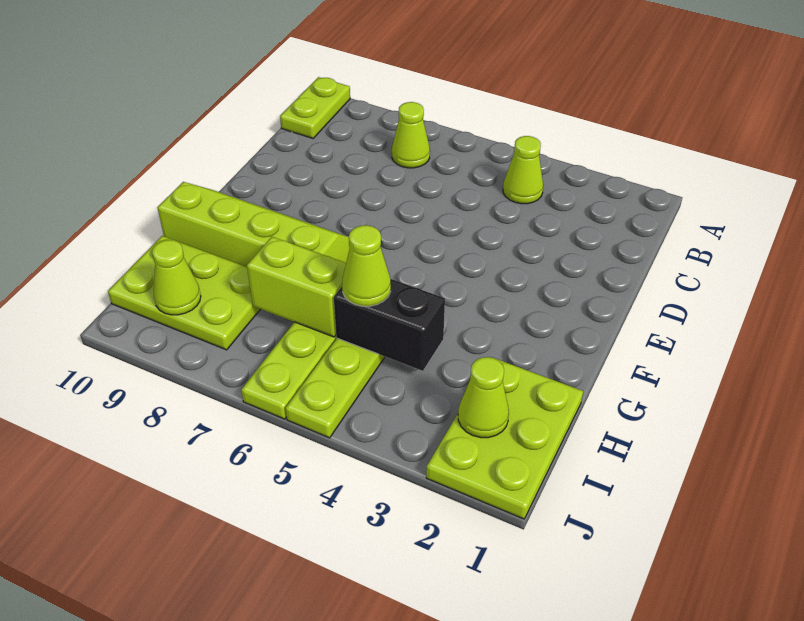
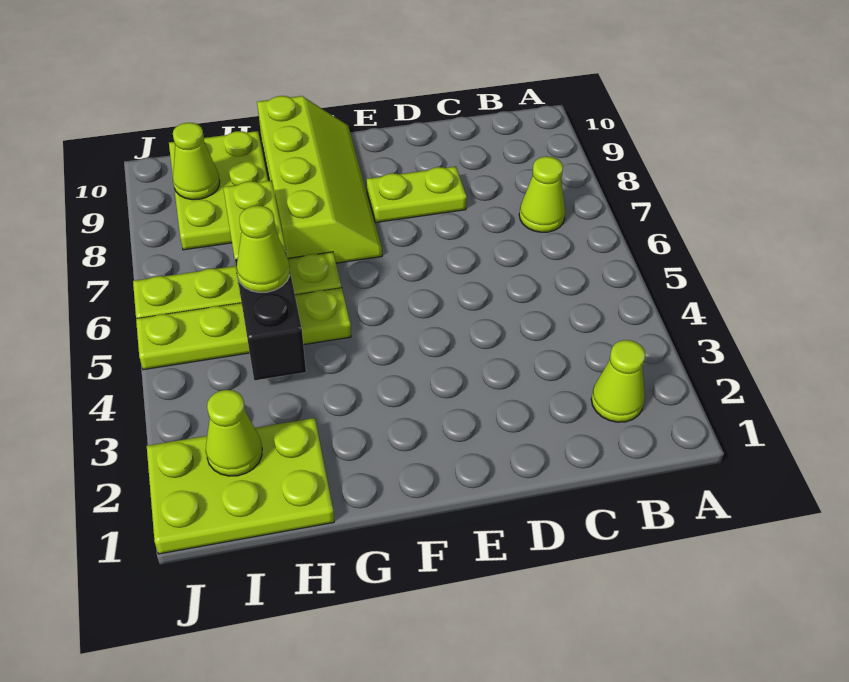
lime 1x2 plate [280,77,350,138] -> lime 1x2 plate moved to [367,167,467,222]
lime 1x1 cone [503,136,543,204] -> lime 1x1 cone moved to [591,340,646,422]

